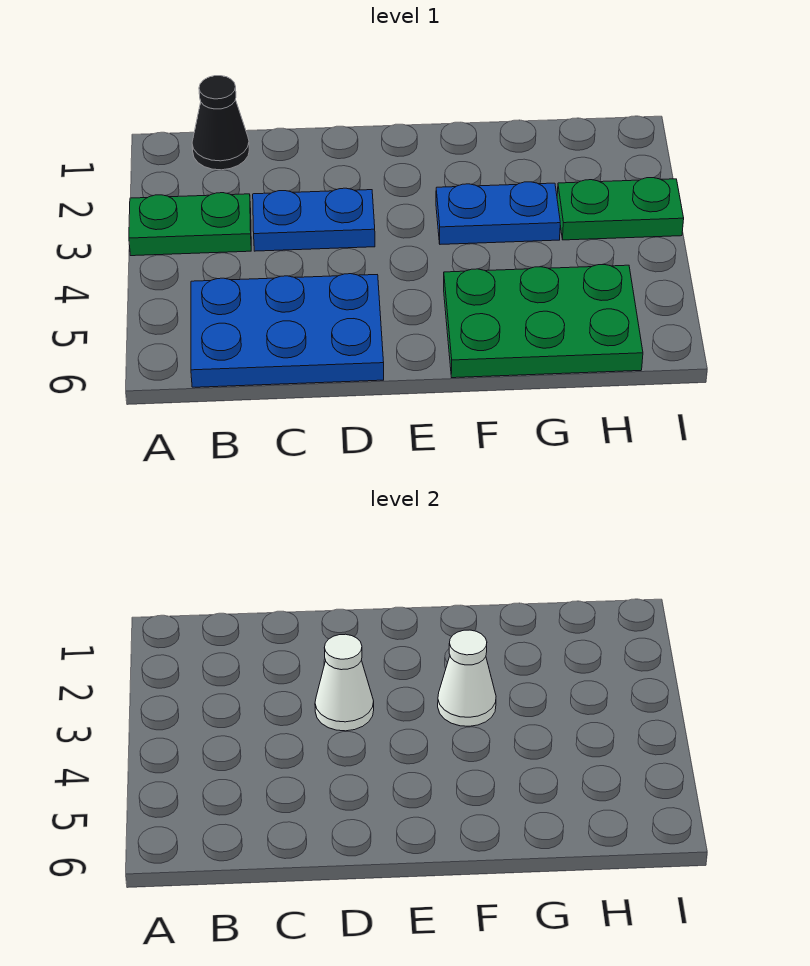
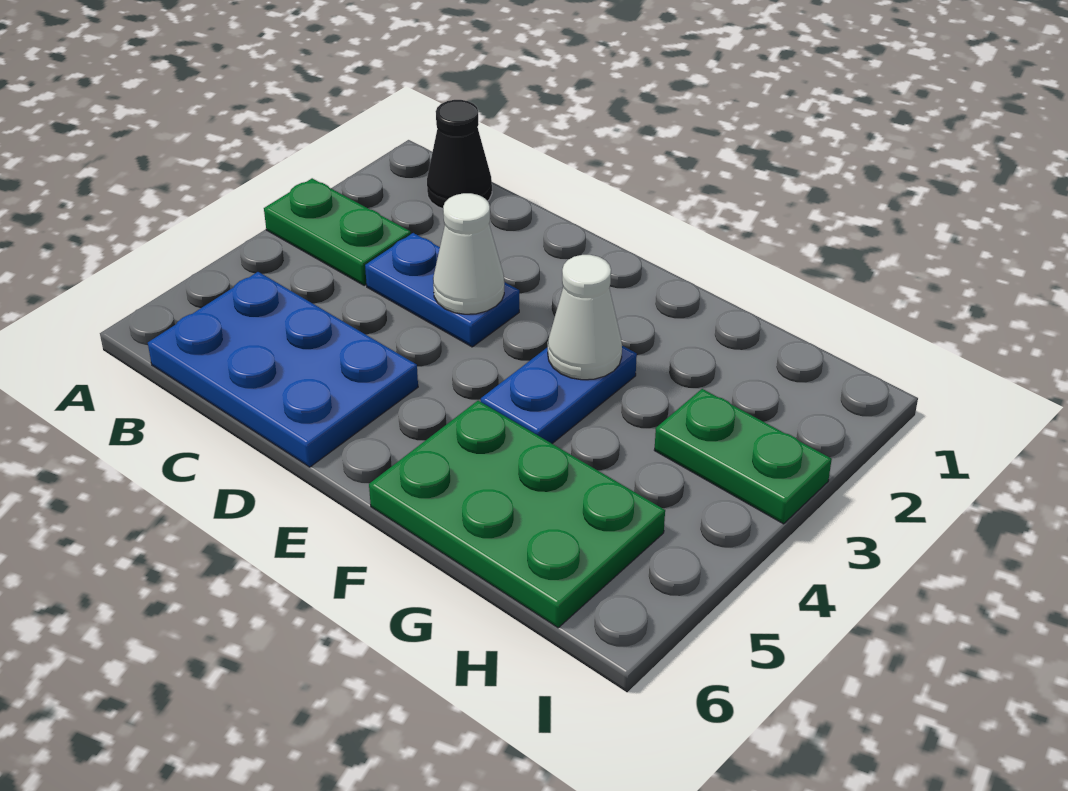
blue 1x2 plate [436,182,560,244] -> blue 1x2 plate turned to [481,346,637,443]

